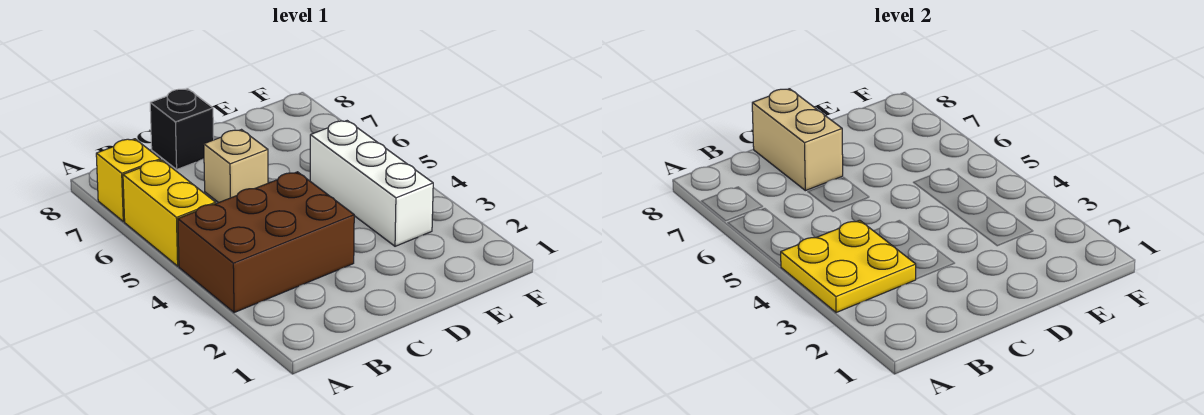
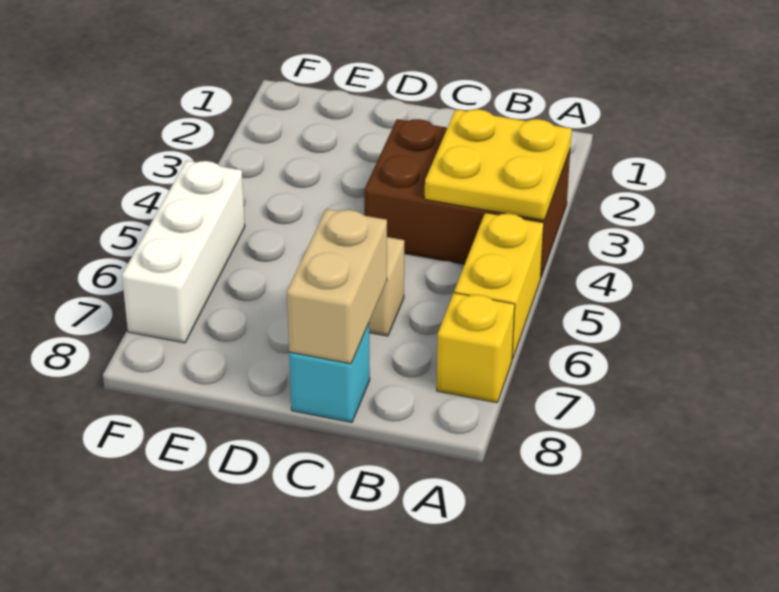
black 1x1 brick [150,89,214,169] -> cyan 1x1 brick [289,324,370,422]
white 1x3 brick [310,121,433,246] -> white 1x3 brick moved to [122,161,245,343]

